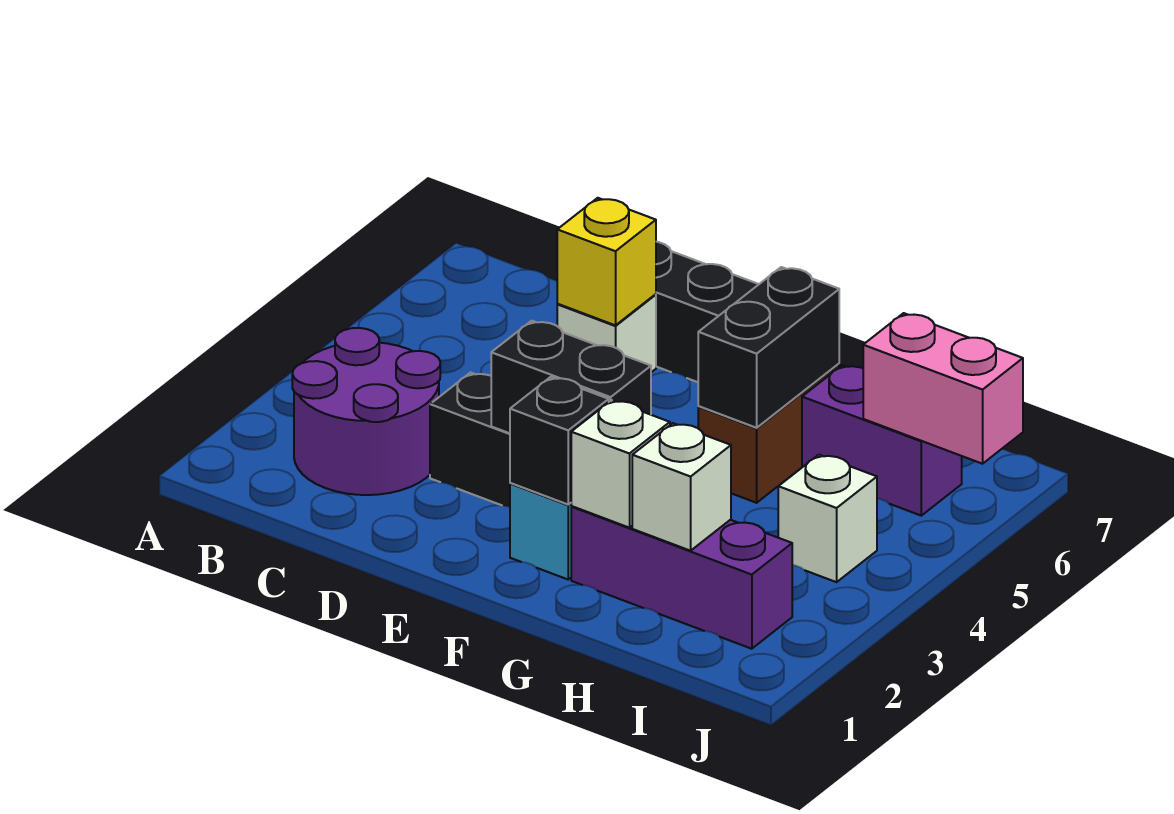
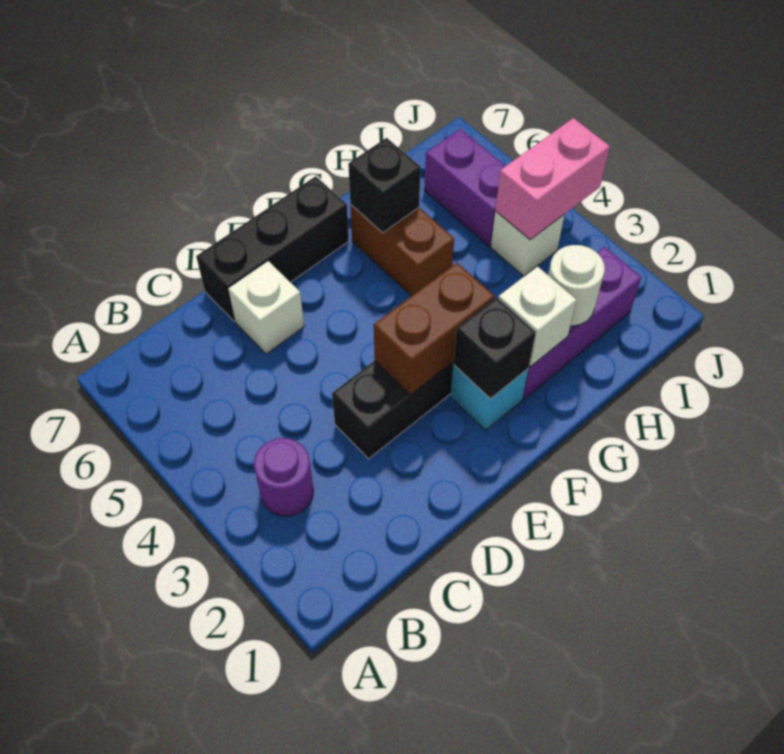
purple 2x2 round brick [292,328,440,495] -> purple 1x1 round brick [254,438,314,516]
yellow 1x1 brick [557,198,656,325] -> none
black 1x2 brick [491,321,651,433] -> brown 1x2 brick [374,263,495,395]
black 1x2 brick [698,267,839,428] -> black 1x1 brick [348,138,421,233]
white 1x1 brick [632,423,731,551] -> white 1x1 round brick [548,245,605,326]
purple 1x2 brick [802,365,962,516] -> purple 1x2 brick turned to [424,129,505,246]
pink 1x2 brick [863,313,1023,464] -> pink 1x2 brick moved to [495,118,610,240]

